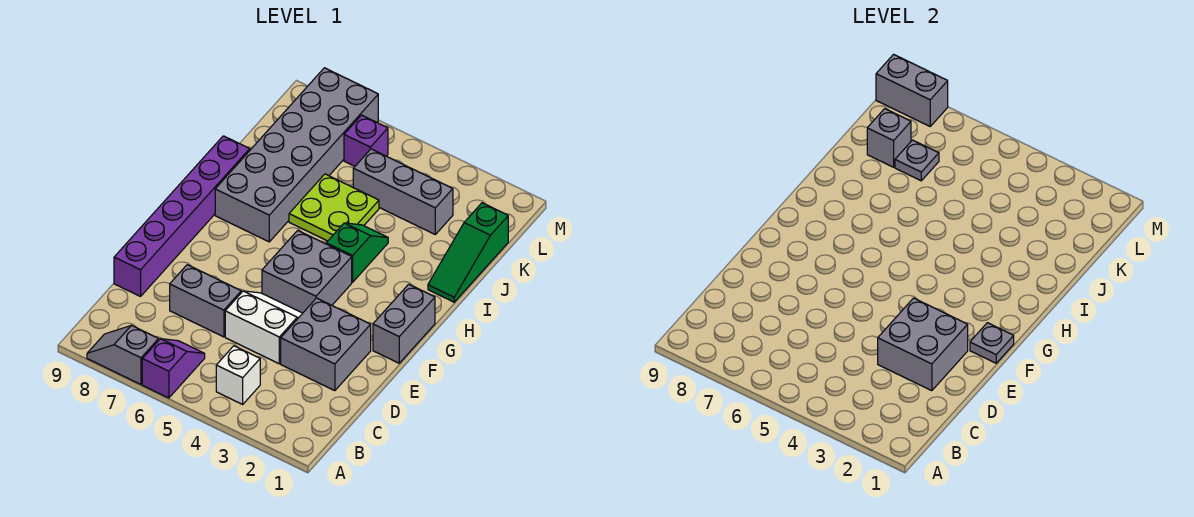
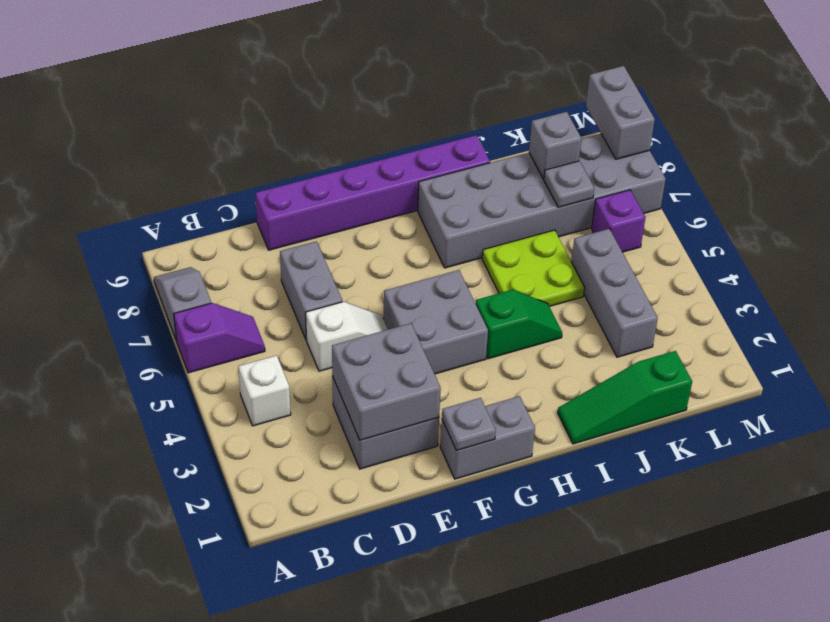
white 2x2 slope [225,291,303,364] -> white 1x2 slope [306,302,388,371]

